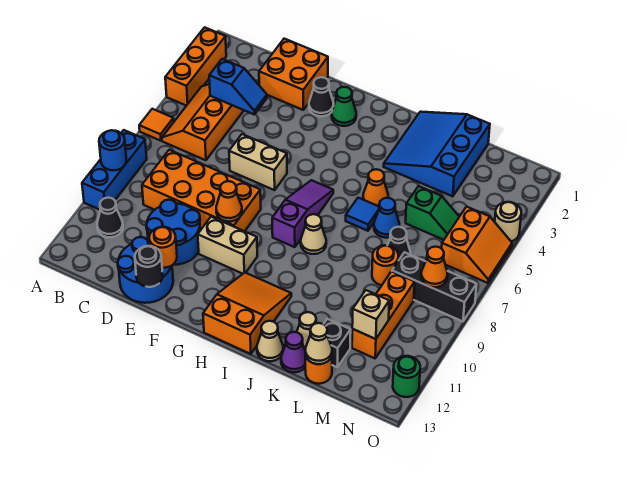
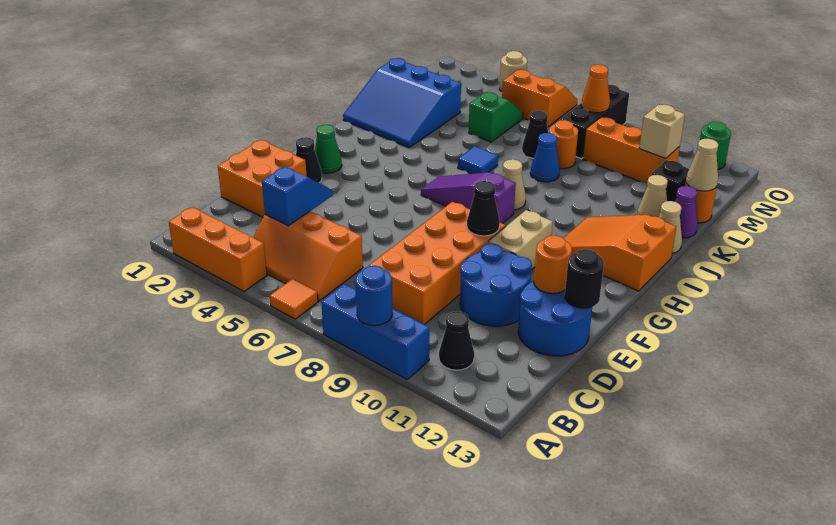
tan 1x2 brick [229,134,287,190] -> none
orange 1x1 cone [216,181,242,222] -> black 1x1 cone [467,181,500,236]
orange 1x1 cone [363,169,388,206] -> none
blue 1x1 cone [374,198,399,238] -> blue 1x1 cone moved to [530,133,560,182]

